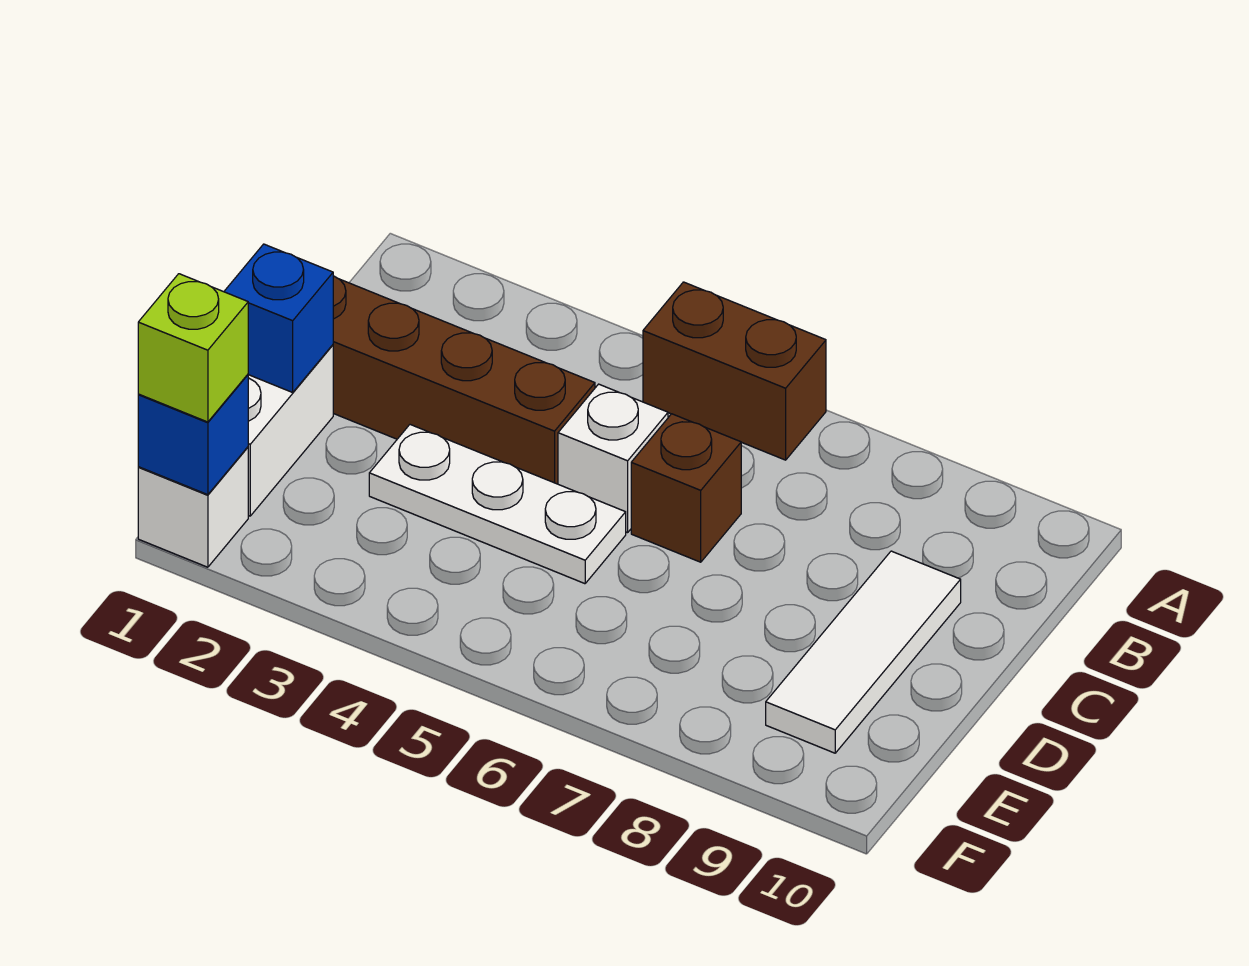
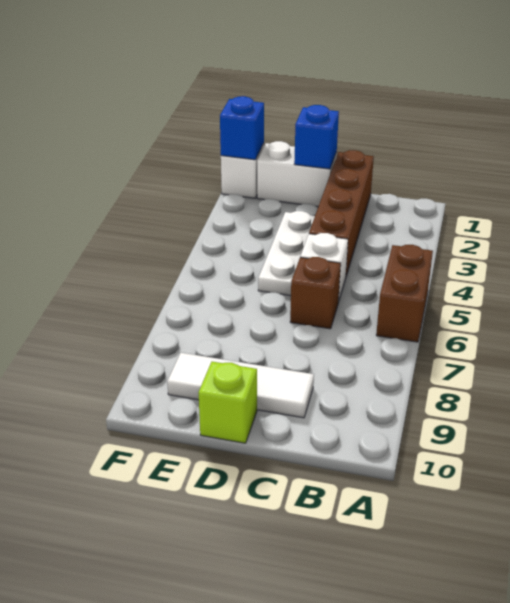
lime 1x1 brick [138,274,248,422] -> lime 1x1 brick moved to [198,362,257,443]

